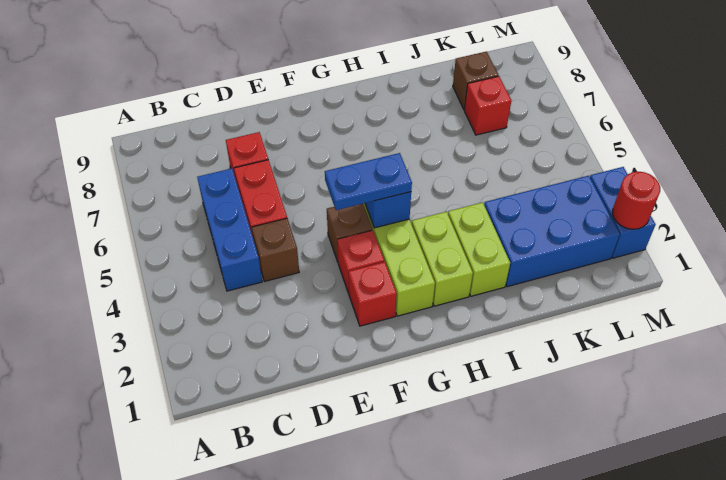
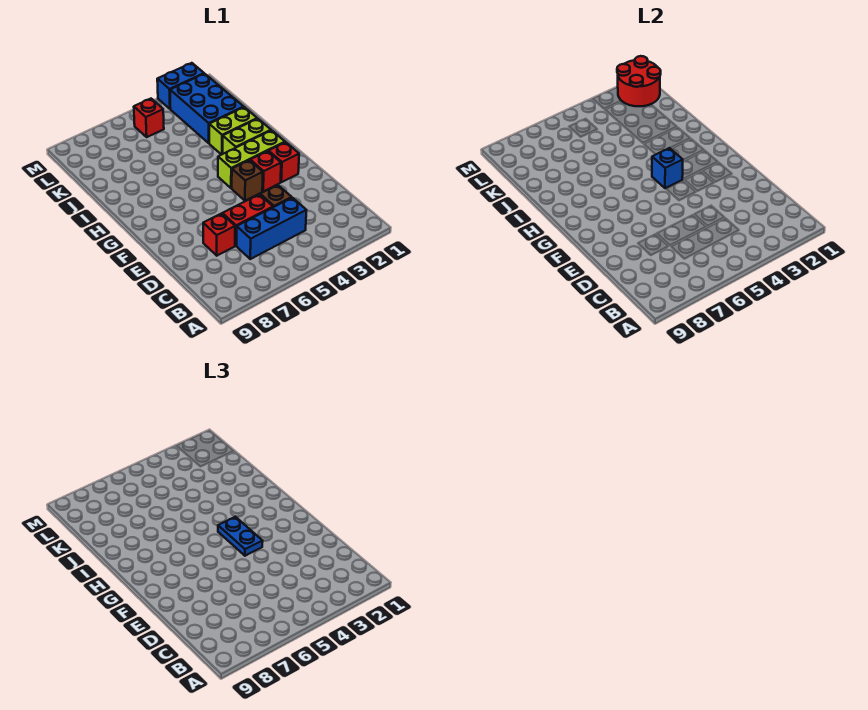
red 1x1 brick [464,76,511,135] -> red 1x1 brick moved to [134,99,164,137]
brown 1x1 brick [453,52,498,109] -> none
red 1x1 round brick [612,172,660,229] -> red 2x2 round brick [617,56,661,106]

